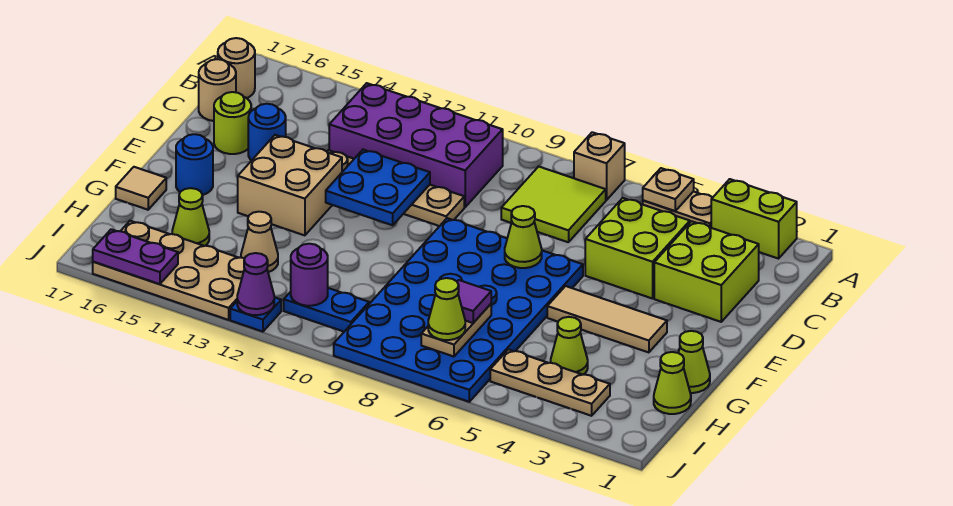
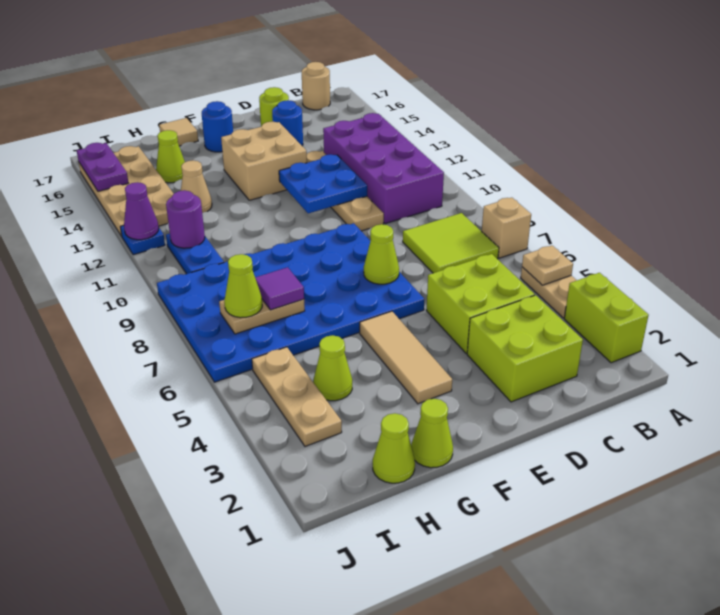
tan 1x1 round brick [199,59,236,121] -> none

